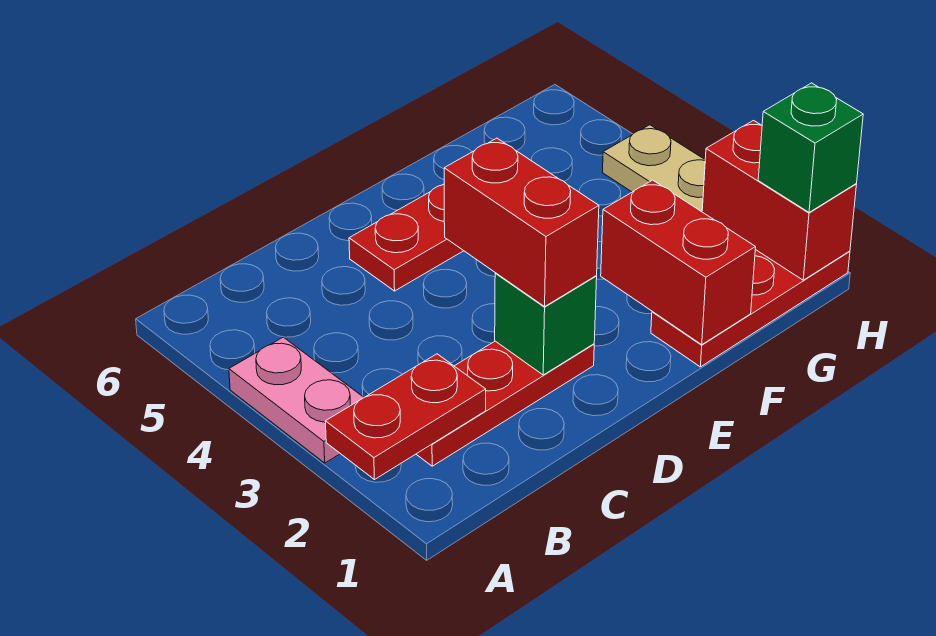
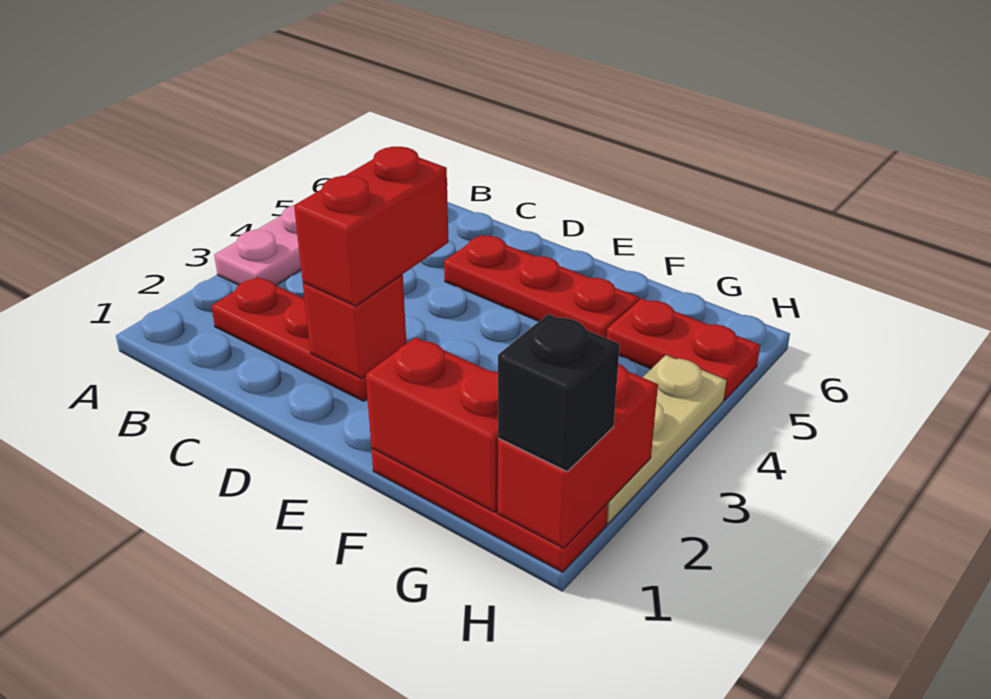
red 1x2 plate [326,354,486,480] -> red 1x2 plate moved to [607,298,760,400]
green 1x1 brick [495,273,597,375] -> red 1x1 brick [303,275,406,378]
red 1x2 brick [601,180,756,345] -> red 1x2 brick turned to [366,337,498,512]
green 1x1 brick [758,83,863,212] -> black 1x1 brick [498,314,620,471]

